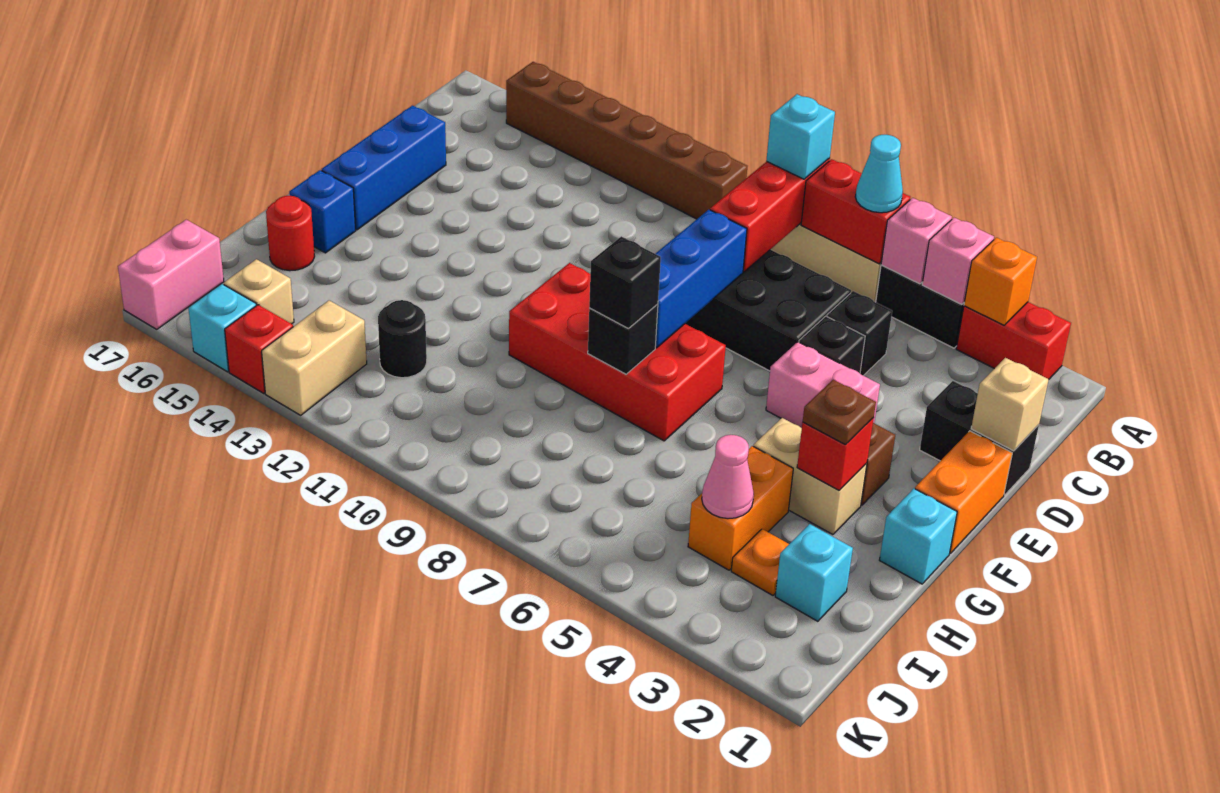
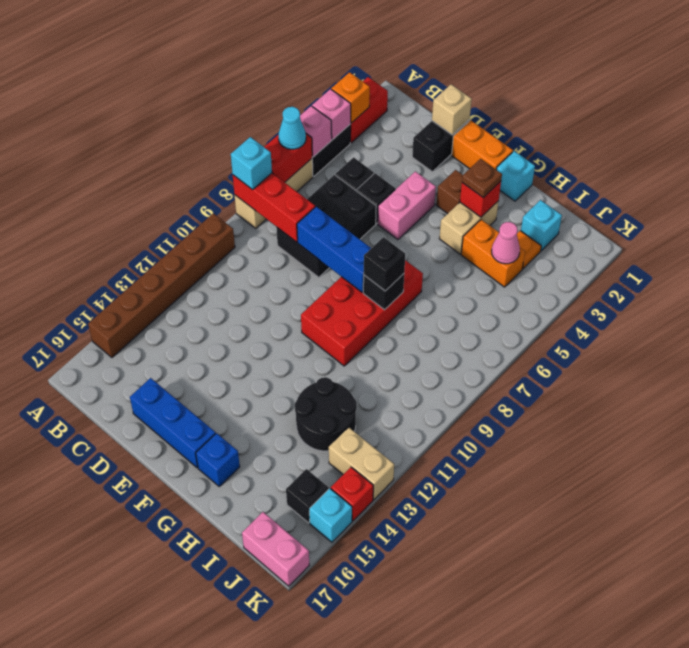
red 1x1 round brick [266,196,315,271] -> none
black 1x1 round brick [378,300,427,378] -> black 2x2 round brick [295,377,357,451]
tan 1x1 brick [224,259,294,324] -> black 1x1 brick [286,469,329,523]

